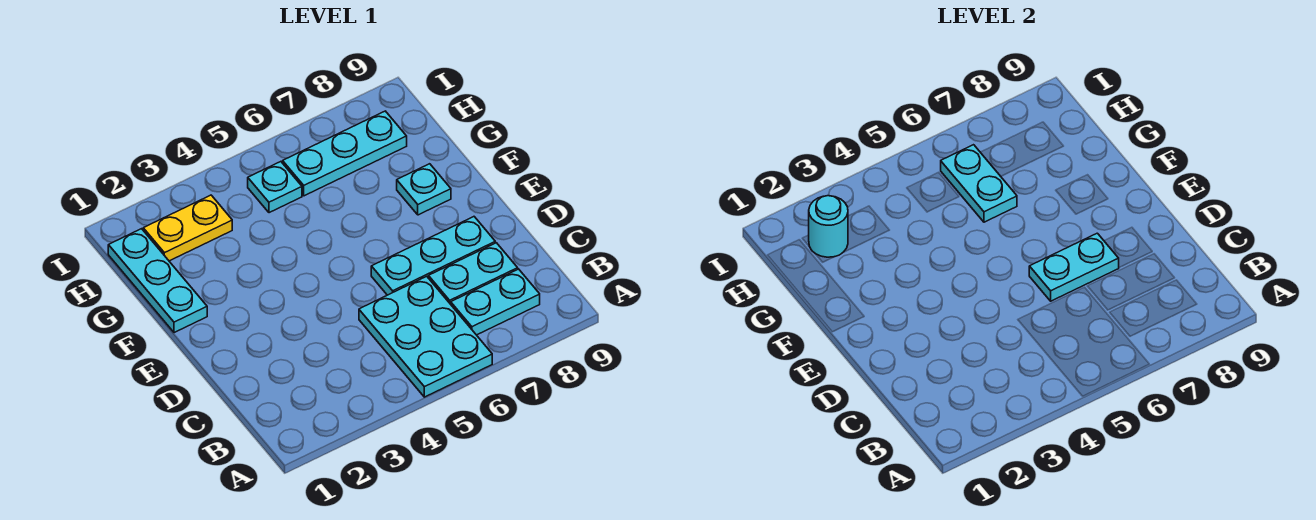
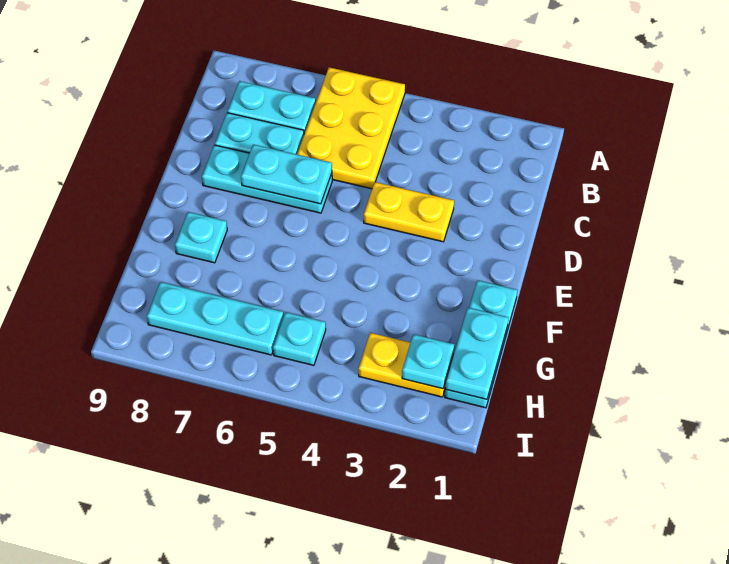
cyan 2x3 plate [359,276,492,397] -> yellow 2x3 plate [297,67,405,189]
none -> yellow 1x2 plate [364,182,454,242]
cyan 1x2 plate [941,145,1017,222] -> cyan 1x2 plate moved to [445,308,509,399]
cyan 1x1 round brick [809,196,848,257] -> cyan 1x1 plate [402,334,454,389]

